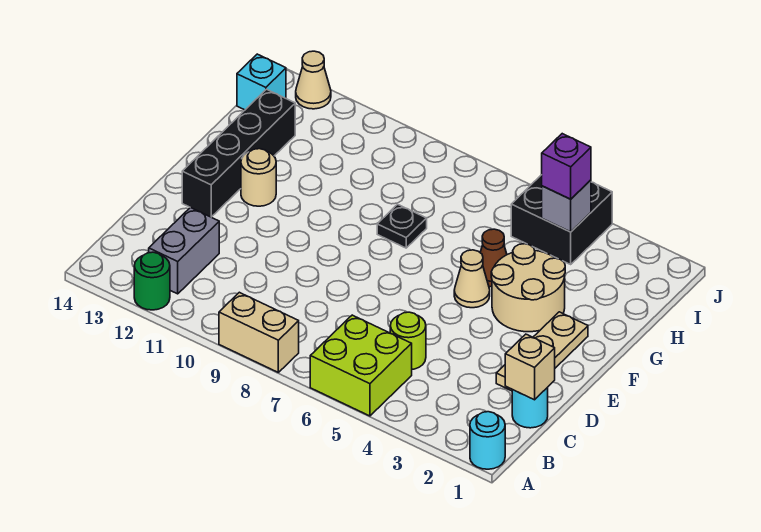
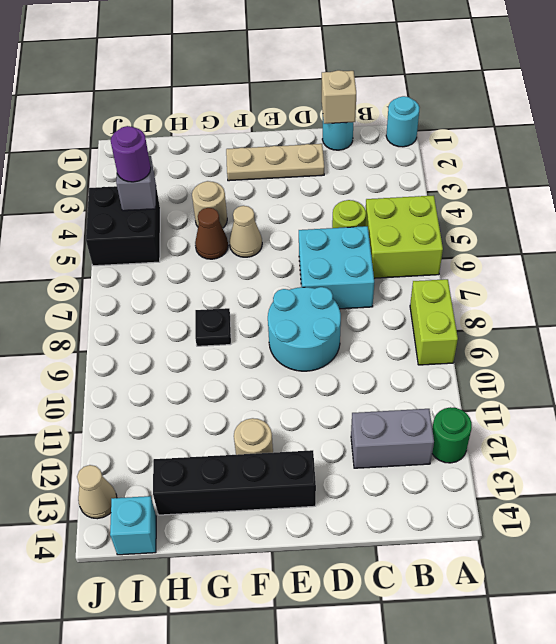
tan 1x2 brick [219,292,299,372] -> lime 1x2 brick [410,279,458,365]
none -> cyan 2x2 brick [299,226,374,309]
none -> cyan 2x2 round brick [268,287,341,371]
tan 2x2 round brick [491,244,565,332] -> tan 1x1 round brick [192,181,227,228]
purple 1x1 brick [542,134,591,199] -> purple 1x1 round brick [111,126,151,182]

